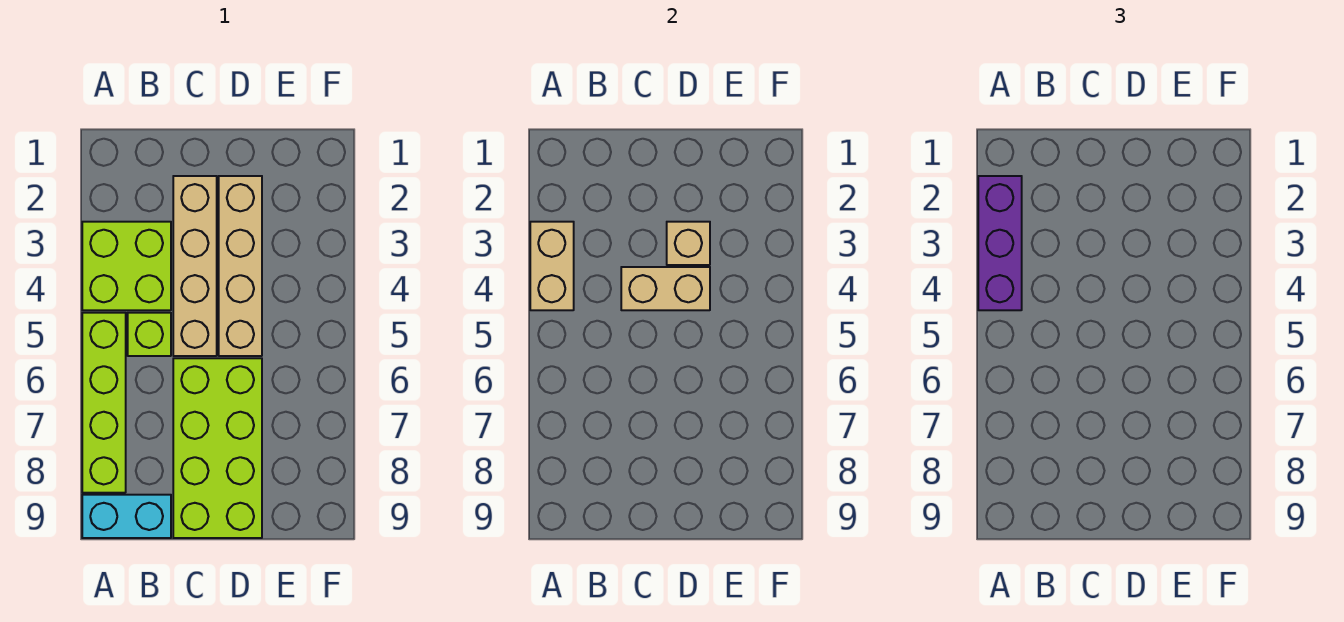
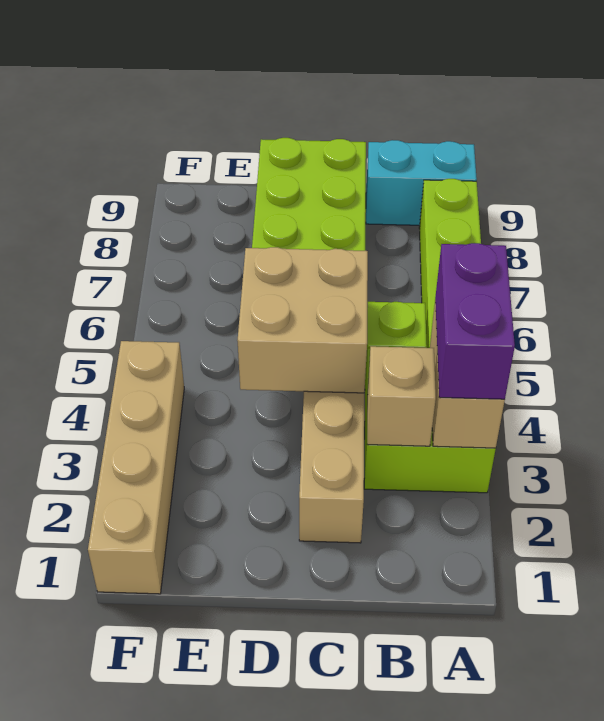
purple 1x3 brick [978,176,1022,310] -> purple 1x2 brick [435,243,515,400]
tan 1x2 brick [621,267,710,310] -> tan 2x2 brick [237,247,368,393]
tan 1x4 brick [219,176,262,356] -> tan 1x4 brick moved to [88,341,184,594]
tan 1x1 brick [667,222,710,265] -> tan 1x1 brick moved to [367,346,436,446]

